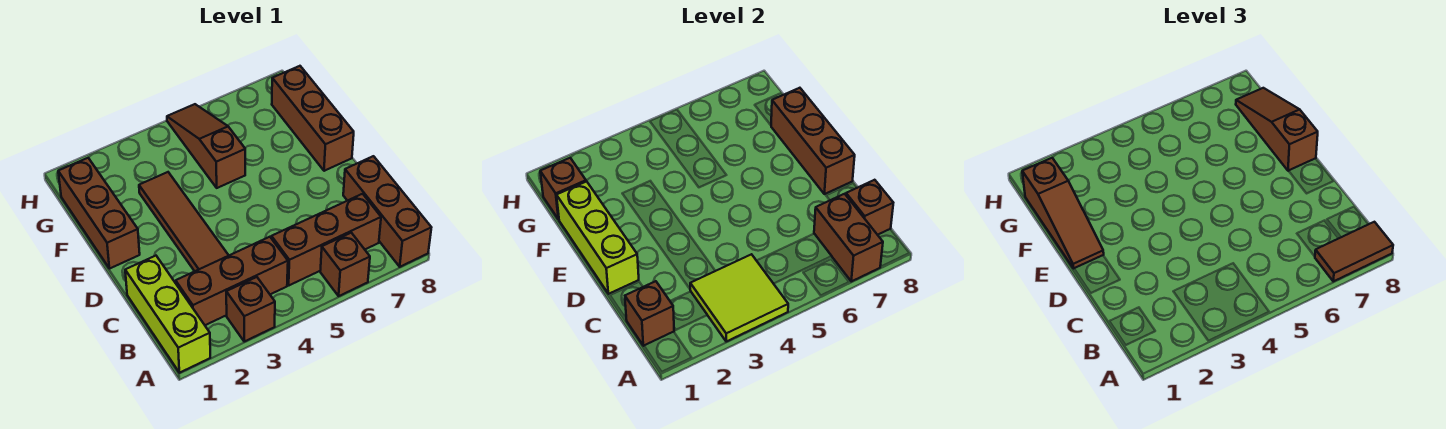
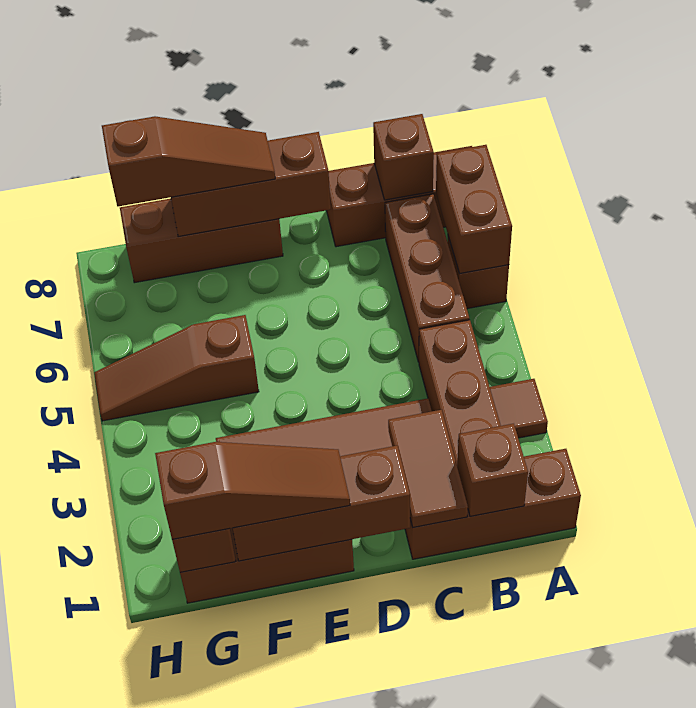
lime 1x3 brick [125,256,210,373] -> brown 1x3 brick [405,449,581,559]
brown 1x1 brick [226,277,275,341] -> brown 1x1 tile [490,379,548,438]
lime 2x2 tile [690,254,788,341] -> none
brown 1x2 brick [814,194,883,281] -> brown 1x2 brick turned to [436,145,512,274]
brown 1x2 tile [1315,222,1393,281] -> brown 1x2 tile moved to [388,410,468,527]
lime 1x3 brick [557,181,639,294] -> brown 1x3 brick [233,446,410,561]
brown 1x3 slope [1236,88,1318,171] -> brown 1x3 slope turned to [102,116,275,206]

